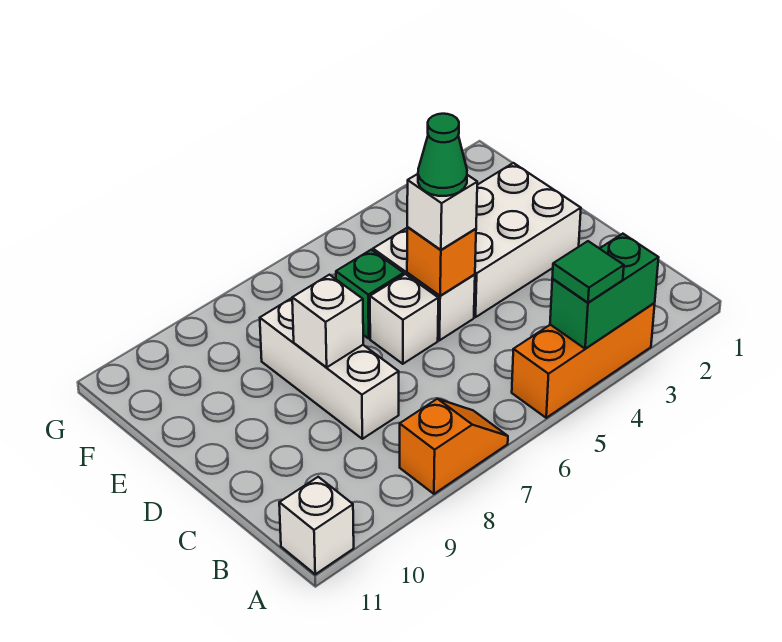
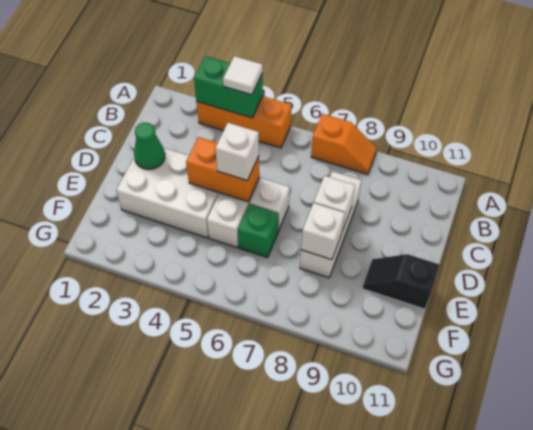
green 1x1 tile [552,241,624,303] -> white 1x1 tile [223,56,263,95]
orange 1x2 slope [400,399,508,494] -> orange 1x2 slope turned to [311,114,377,174]
white 1x1 brick [279,477,354,574] -> white 1x1 brick moved to [301,203,345,260]
orange 1x1 brick [407,227,476,296] -> orange 1x2 brick [186,137,259,202]
green 1x1 cone [418,114,467,196] -> green 1x1 cone moved to [134,123,165,170]
none -> black 1x2 slope [362,254,440,309]

